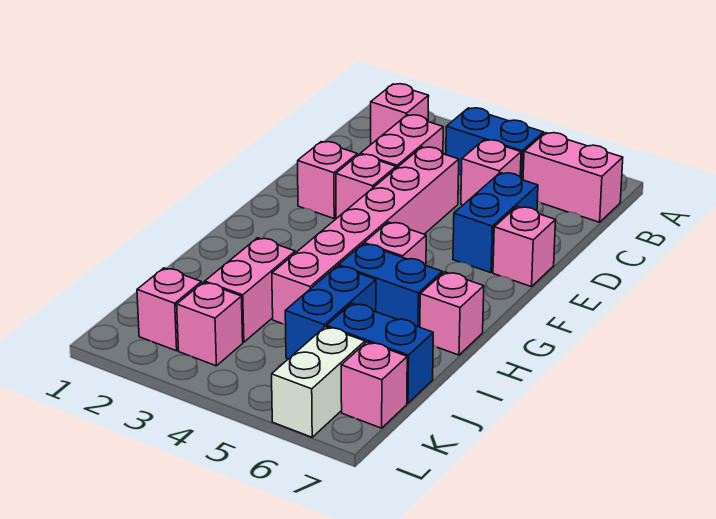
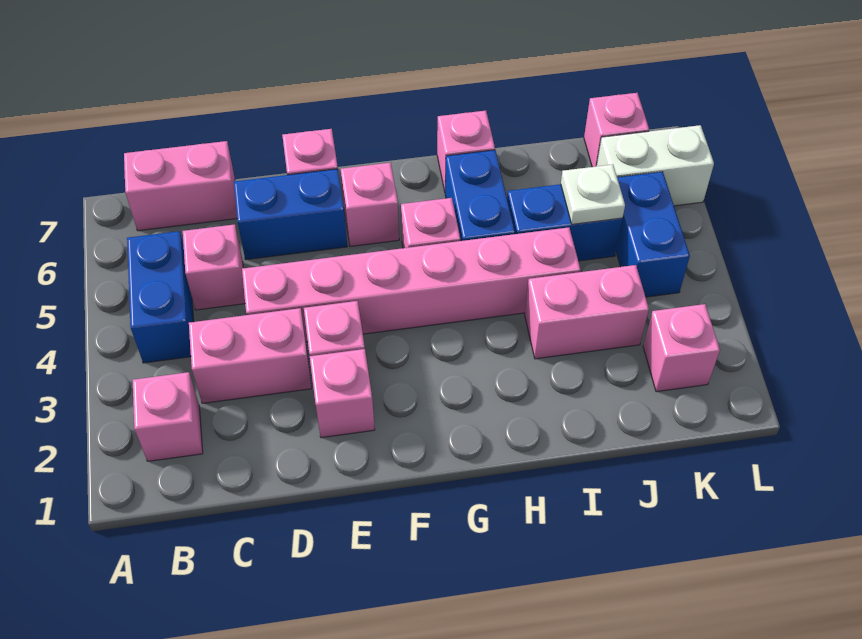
pink 1x2 brick [523,133,623,222] -> pink 1x2 brick turned to [124,141,237,231]
none -> white 1x1 plate [561,165,625,224]
blue 1x2 brick [327,303,433,403] -> blue 1x2 brick moved to [616,172,690,297]
pink 1x1 brick [177,282,243,366] -> pink 1x1 brick moved to [341,163,399,246]

